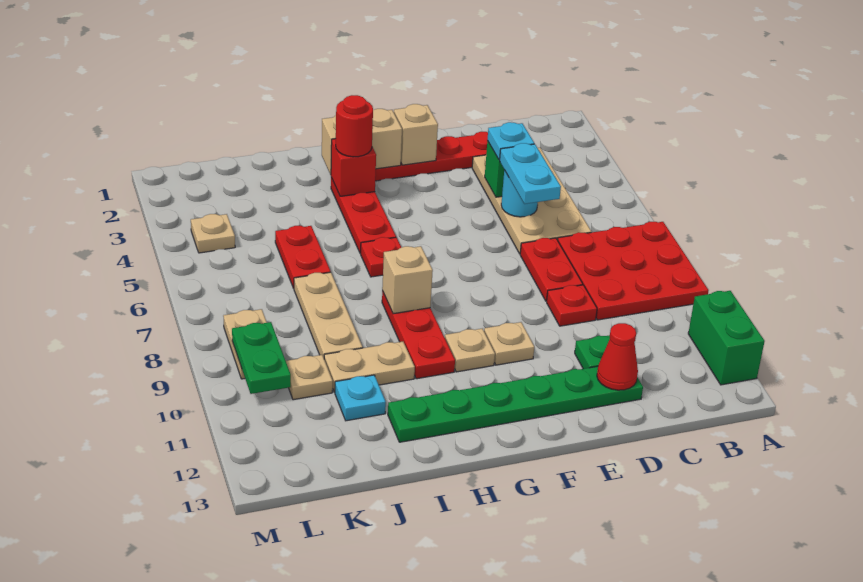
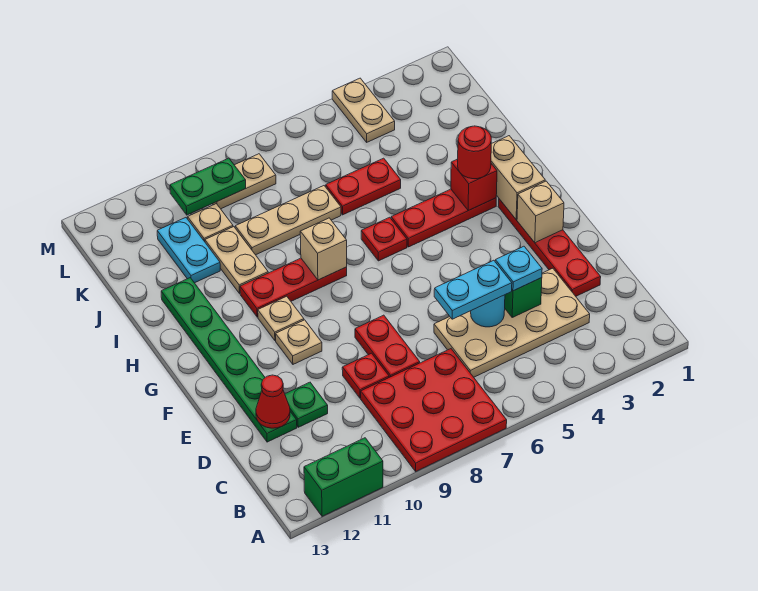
red 1x2 plate [520,238,583,301] -> red 1x2 plate turned to [355,315,420,377]
cyan 1x1 plate [335,375,386,421] -> cyan 1x2 plate [157,218,220,283]
tan 1x1 plate [191,214,235,253] -> tan 1x2 plate [332,78,395,142]

